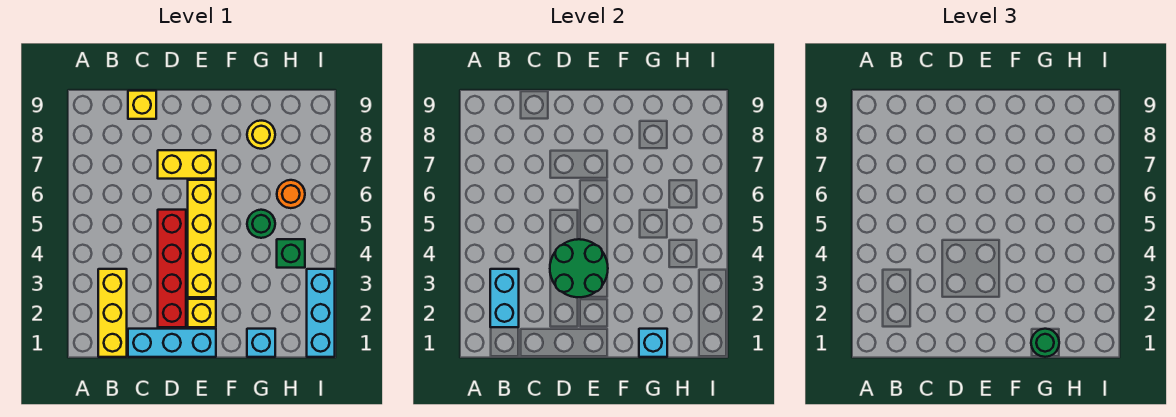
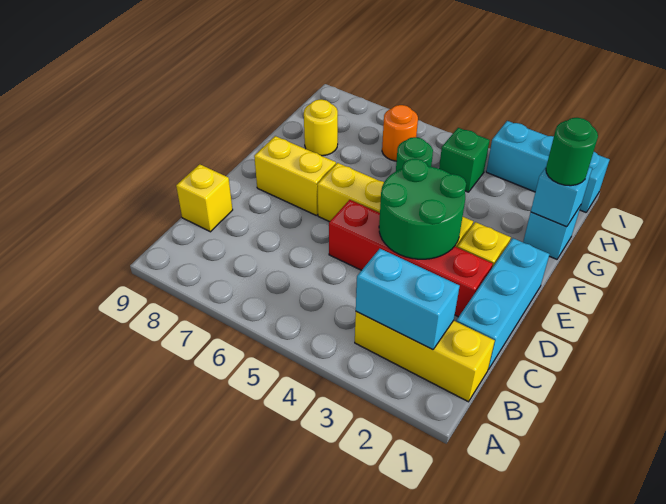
yellow 1x2 brick [158,150,216,179] -> yellow 1x2 brick turned to [254,136,336,216]

